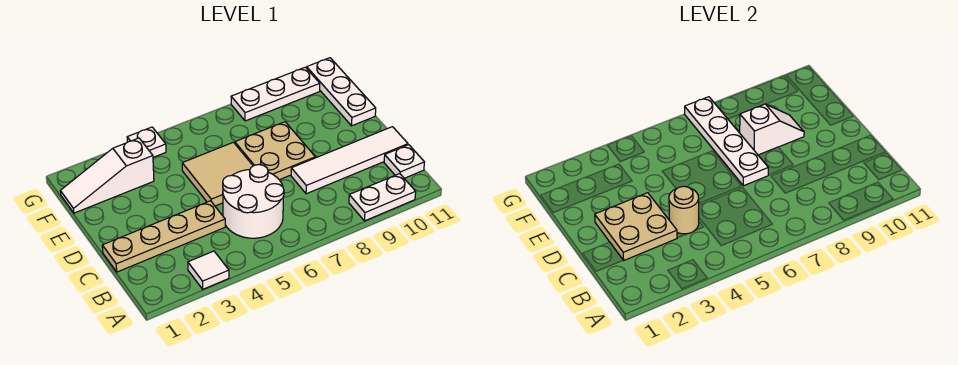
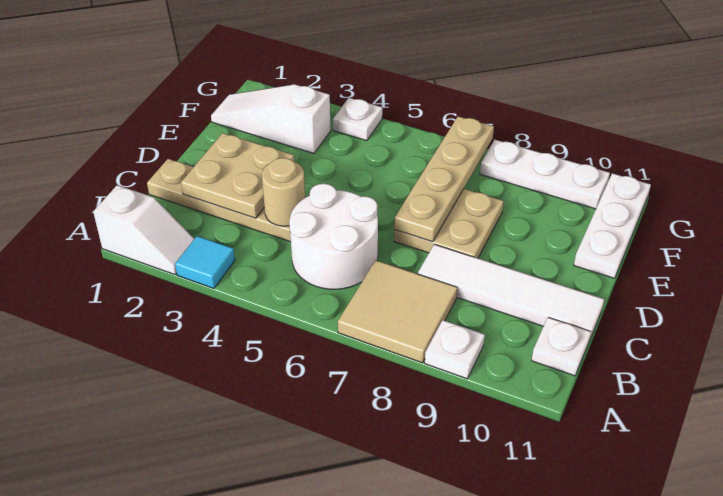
white 1x1 tile [188,251,229,289] -> cyan 1x1 tile [175,236,235,288]
white 1x2 plate [349,174,416,221] -> white 1x1 plate [425,320,485,379]
tan 2x2 tile [182,142,253,206] -> tan 2x2 tile moved to [338,260,457,363]
white 1x4 plate [685,97,768,186] -> tan 1x4 plate [394,116,494,242]
white 1x2 slope [740,104,804,155] -> white 1x2 slope moved to [93,185,194,275]

